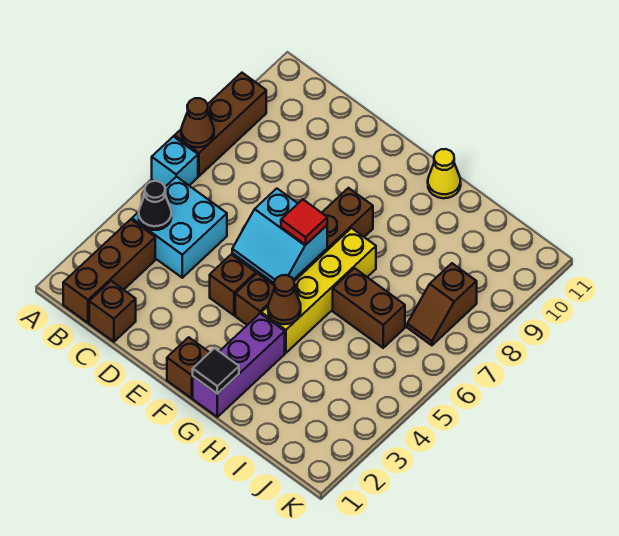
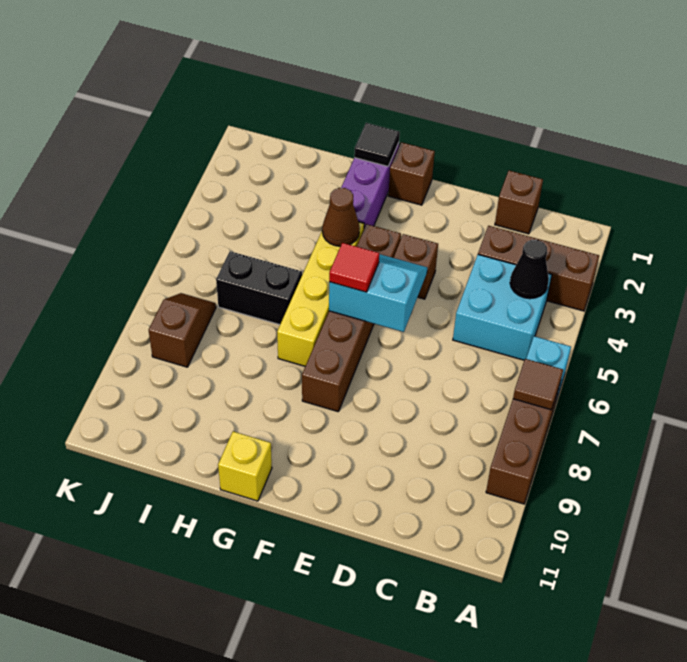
brown 1x1 cone [181,98,214,147] -> brown 1x1 tile [513,359,563,410]
brown 1x3 brick [63,219,155,323] -> brown 1x3 brick turned to [478,226,599,311]
yellow 1x1 cone [428,149,461,198] -> yellow 1x1 brick [218,431,272,501]
brown 1x2 brick [333,268,405,348] -> black 1x2 brick [216,251,302,325]

